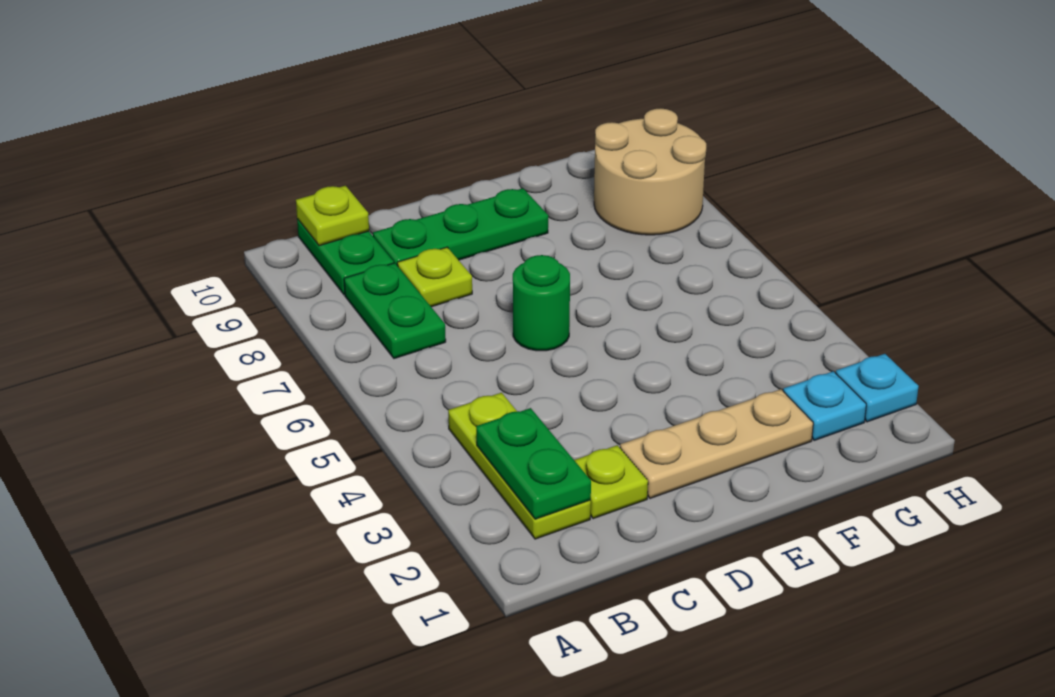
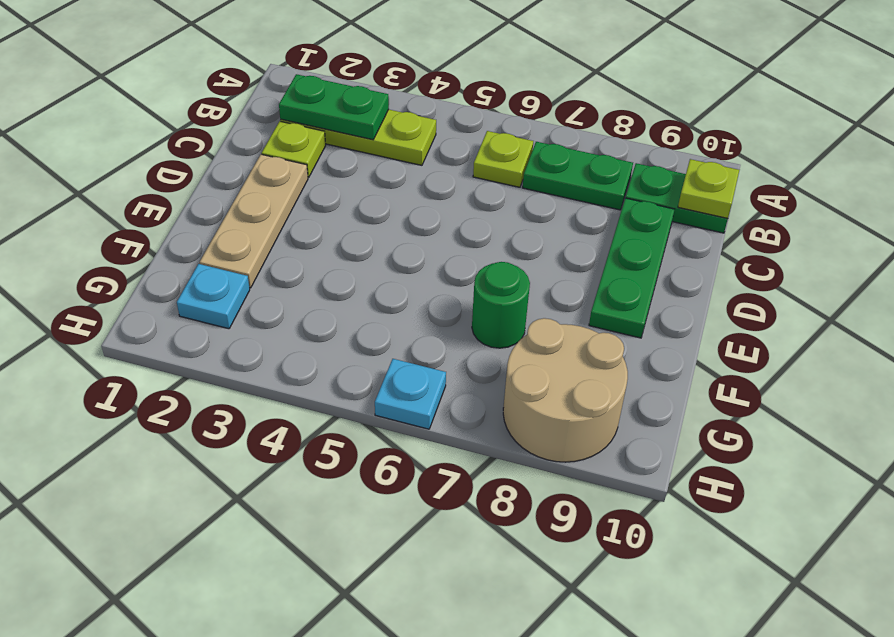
lime 1x1 plate [397,247,472,307] -> lime 1x1 plate moved to [473,131,533,187]
green 1x1 round brick [513,255,570,351] -> green 1x1 round brick moved to [472,262,530,348]
cyan 1x1 plate [836,354,919,422] -> cyan 1x1 plate moved to [375,359,446,429]

